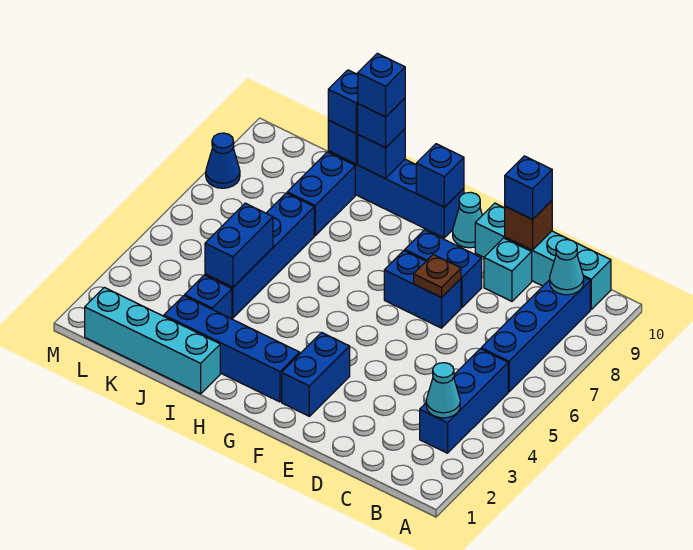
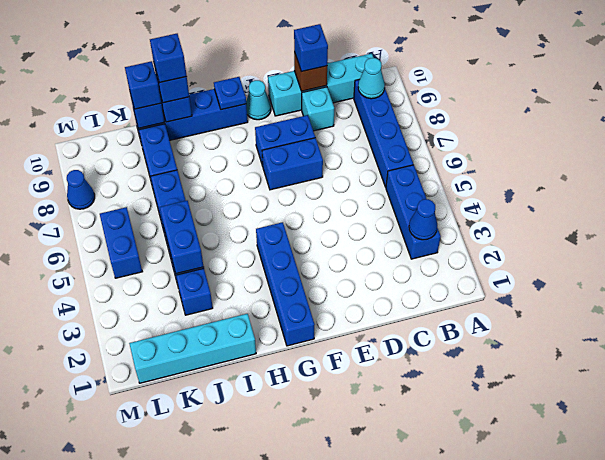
cyan 1x1 cone [426,363,460,418] -> blue 1x1 cone [409,199,438,240]
brown 1x1 plate [414,255,461,297] -> none
blue 1x2 brick [282,332,350,416] -> blue 1x2 brick moved to [100,207,142,278]
blue 1x4 brick [164,296,300,402] -> blue 1x4 brick turned to [256,222,315,346]
blue 1x1 brick [416,144,464,207] -> blue 1x1 plate [214,77,246,110]

